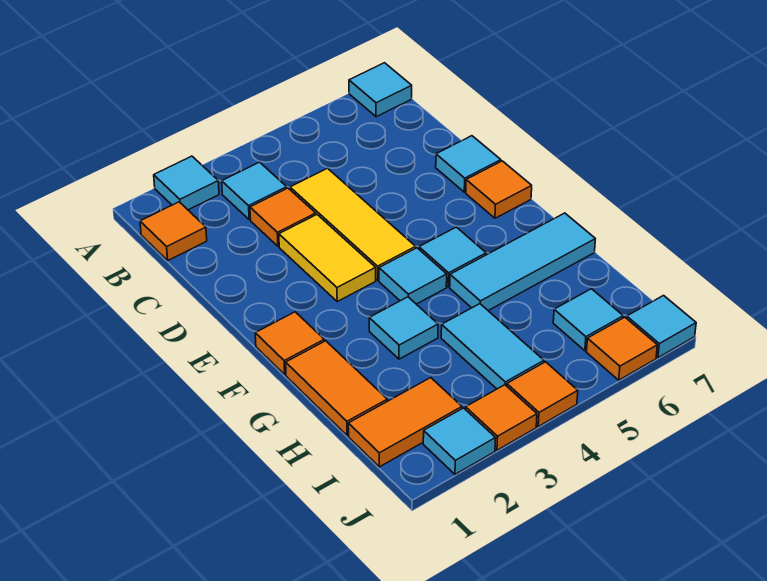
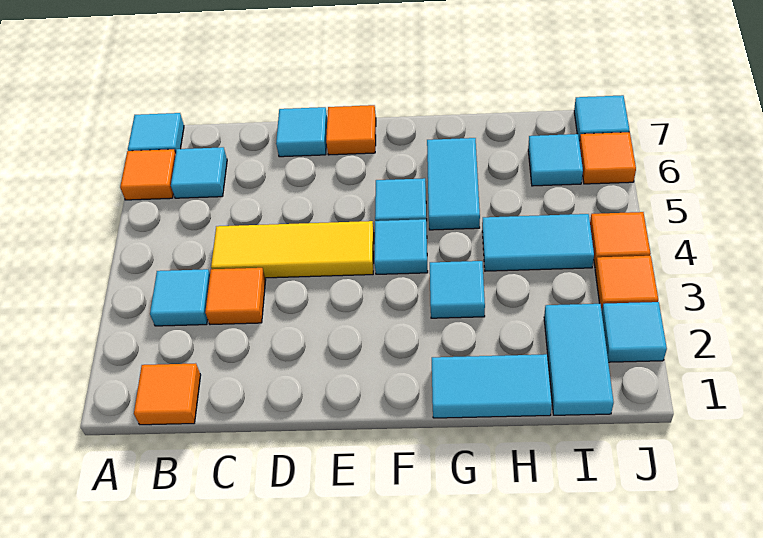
cyan 1x1 tile [154,156,219,210] -> cyan 1x1 tile moved to [171,147,227,198]
yellow 1x2 tile [279,215,376,301] -> none
orange 1x1 tile [255,312,324,374] -> orange 1x1 tile moved to [120,149,176,200]
orange 1x2 tile [286,341,387,435] -> cyan 1x2 tile [432,354,552,418]
cyan 1x3 tile [450,213,595,311] -> cyan 1x2 tile [427,138,480,230]
orange 1x2 tile [348,378,462,467] -> cyan 1x2 tile [544,304,614,415]

